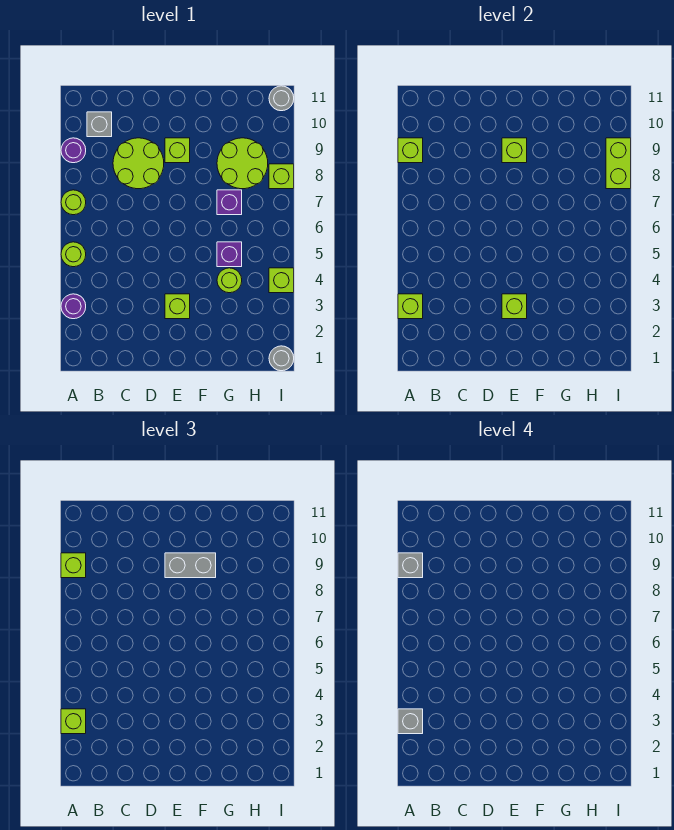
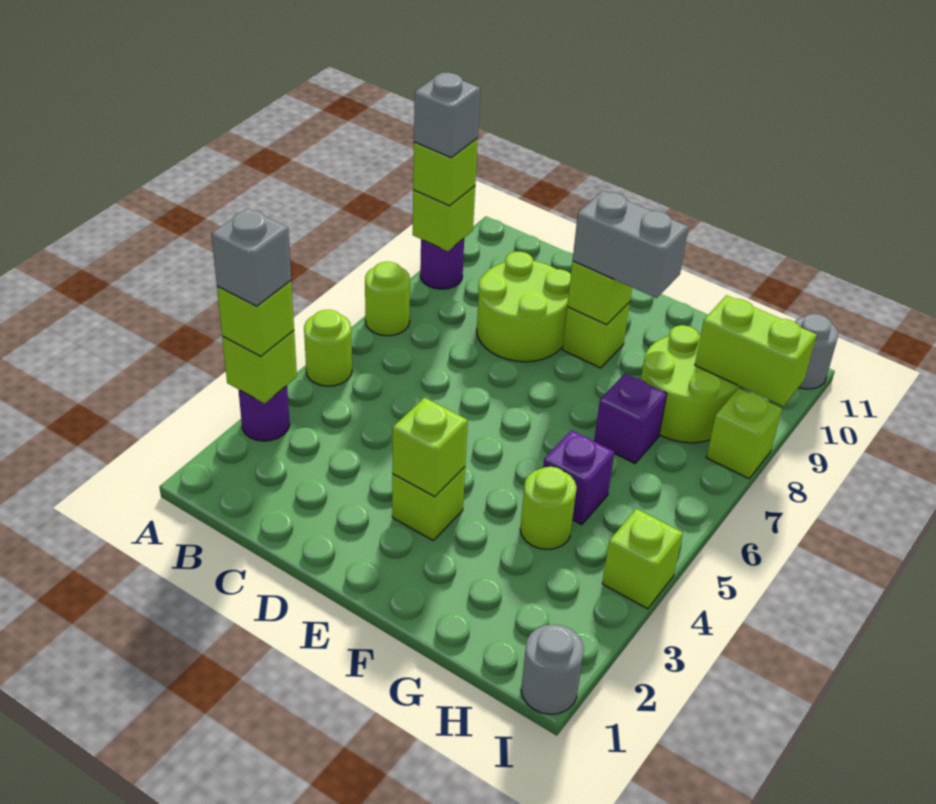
grey 1x1 brick [87,112,112,137] -> none
lime 1x2 brick [606,138,631,189] -> lime 1x2 brick turned to [695,295,817,406]

